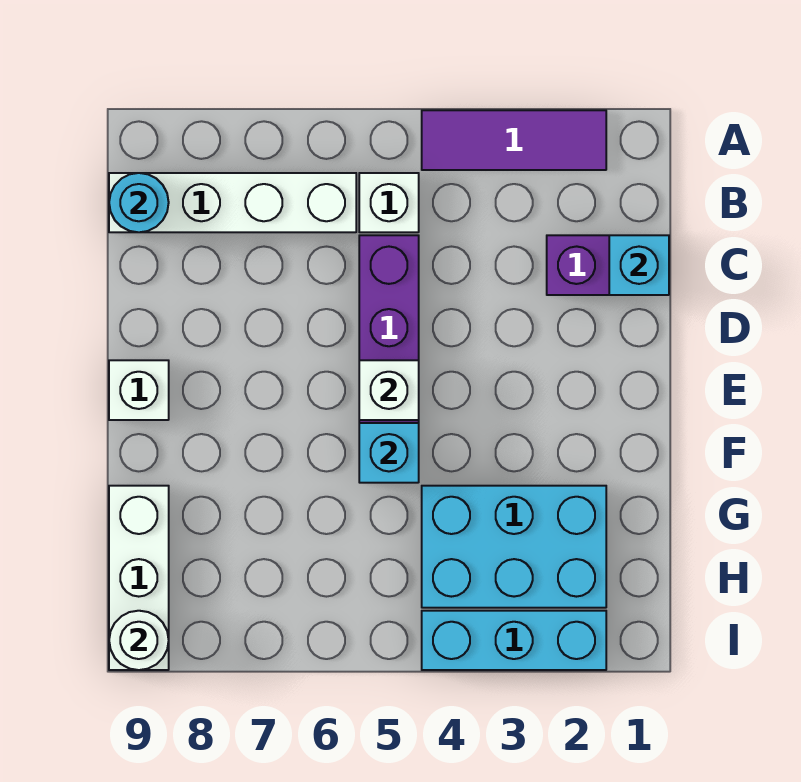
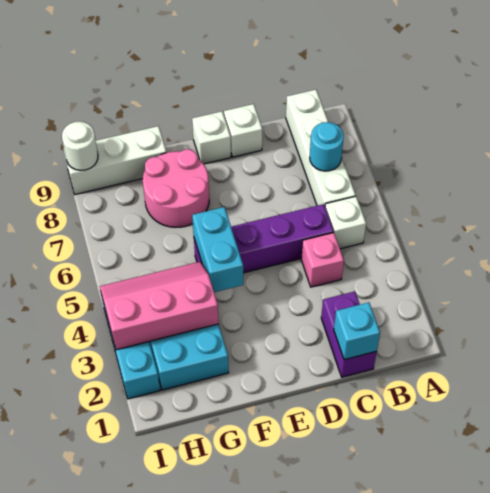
purple 1x3 tile [422,110,606,170] -> none
cyan 1x1 round brick [109,173,169,232] -> cyan 1x1 round brick moved to [310,122,344,171]
none -> pink 1x1 brick [301,233,344,287]
white 1x1 brick [359,360,419,420] -> white 1x1 brick moved to [224,104,262,157]
cyan 1x1 brick [359,423,419,483] -> cyan 1x2 brick [192,207,243,292]
none -> pink 2x2 round brick [143,149,209,227]
none -> pink 2x3 slope [100,262,219,350]

